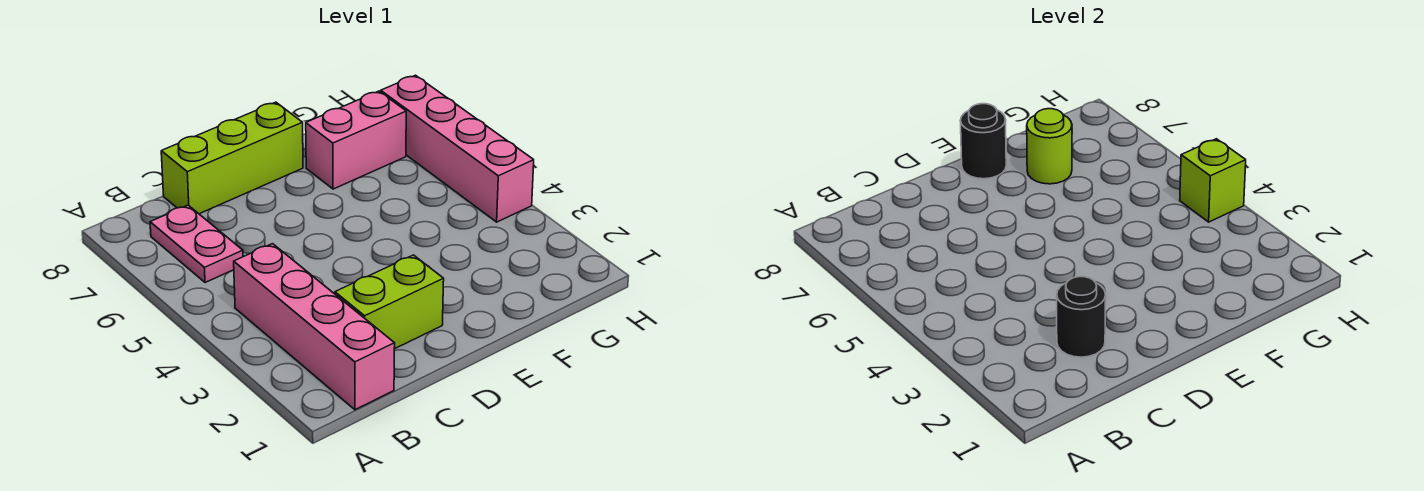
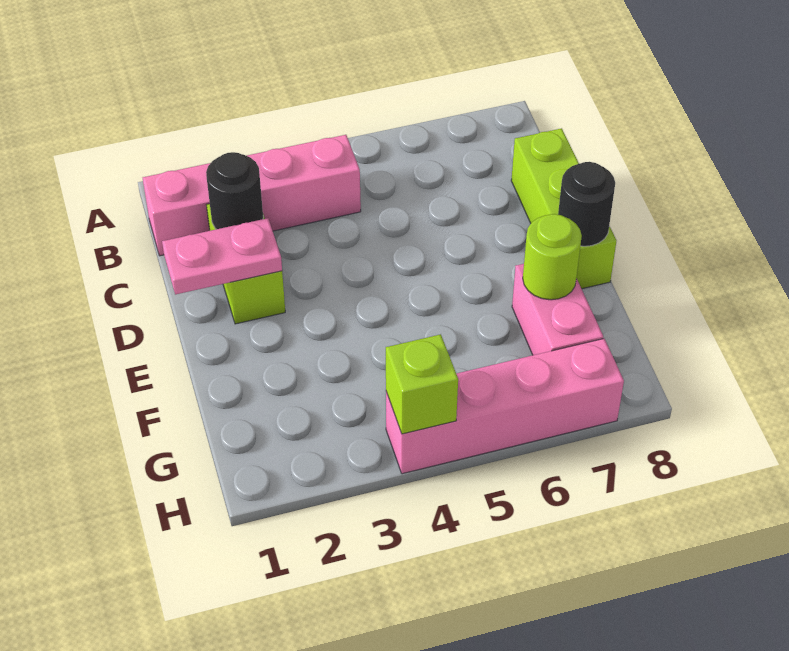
pink 1x2 plate [150,205,243,283] -> pink 1x2 plate moved to [162,218,282,295]

